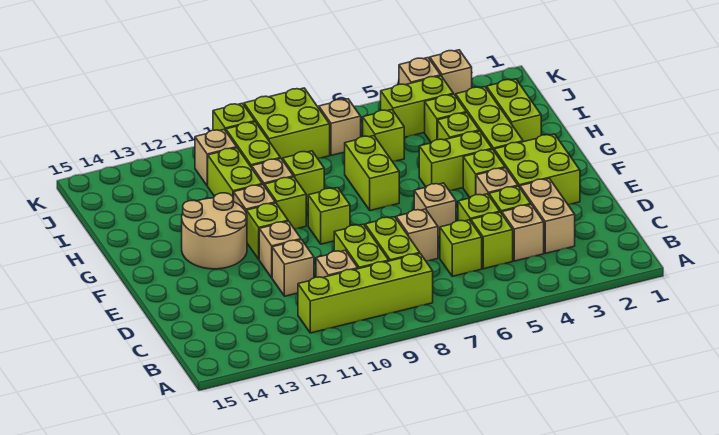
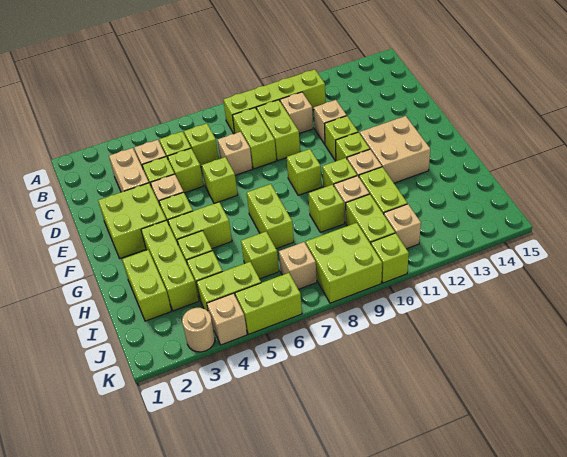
tan 1x1 brick [414,183,456,237] -> lime 1x1 brick [202,157,238,203]
tan 1x1 brick [259,221,301,278] -> lime 1x1 brick [325,116,358,161]
tan 2x2 round brick [182,193,247,269] -> tan 2x2 brick [360,116,430,183]
tan 1x1 brick [430,50,472,96] -> tan 1x1 round brick [182,308,215,352]
none -> lime 1x2 brick [235,273,302,334]

